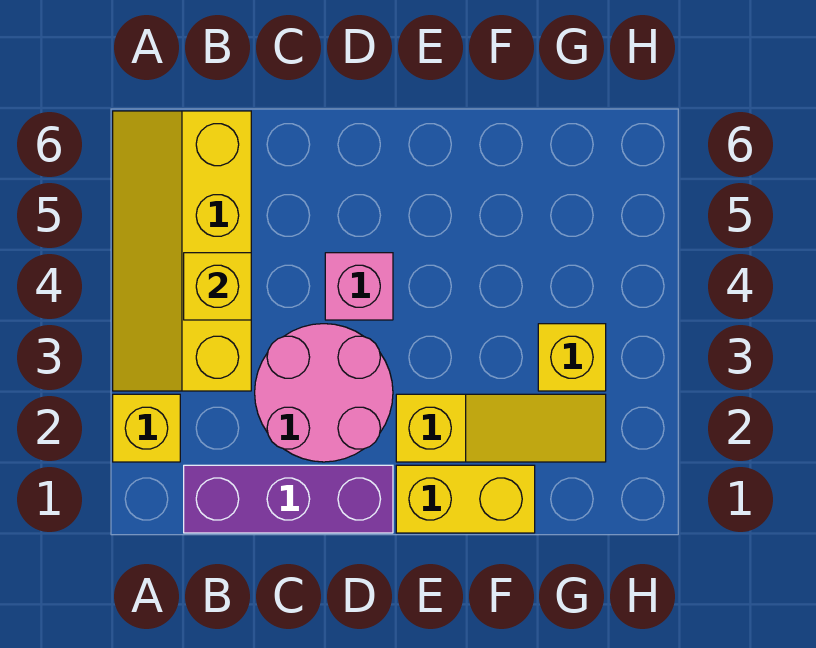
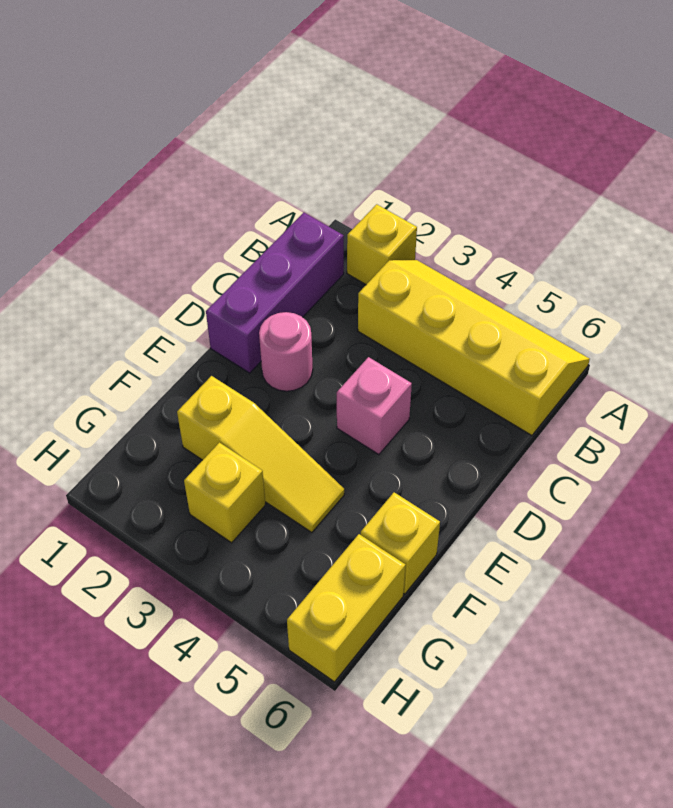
yellow 1x1 brick [184,253,251,320] -> yellow 1x1 brick moved to [361,492,440,594]
pink 2x2 round brick [255,324,393,462] -> pink 1x1 round brick [259,312,313,391]
yellow 1x2 brick [396,465,535,533] -> yellow 1x2 brick moved to [287,534,405,682]
yellow 1x3 slope [396,394,606,462] -> yellow 1x3 slope turned to [177,376,344,533]

